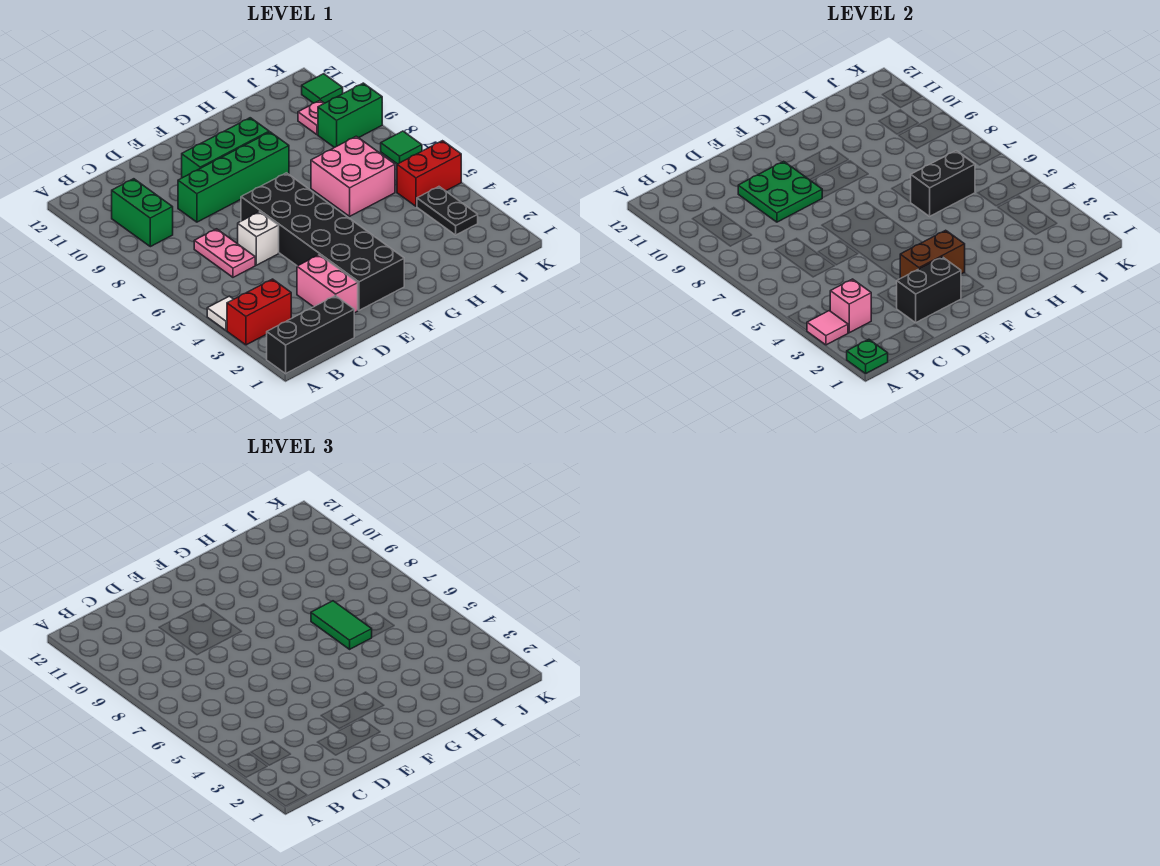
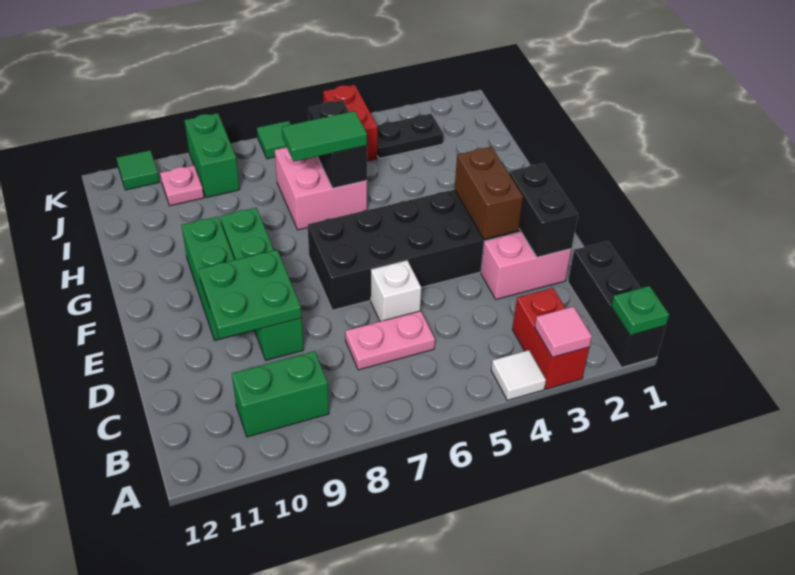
pink 1x1 brick [830,279,871,333] -> none

